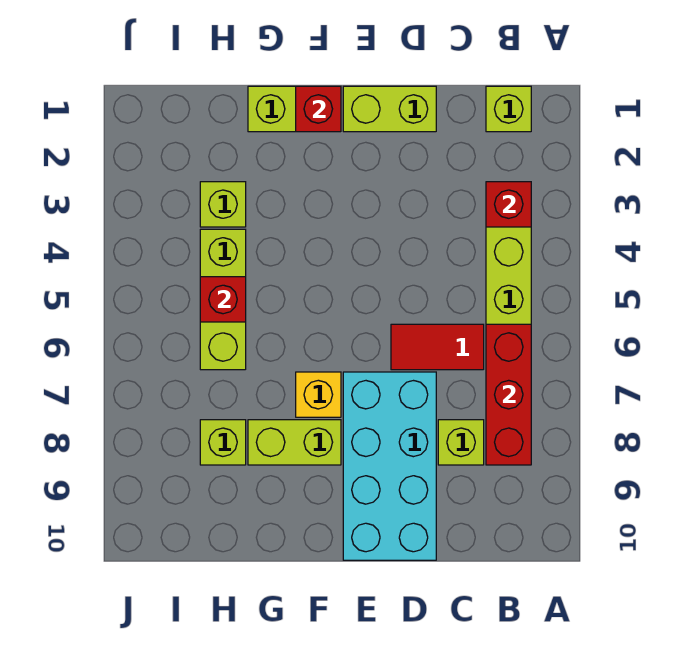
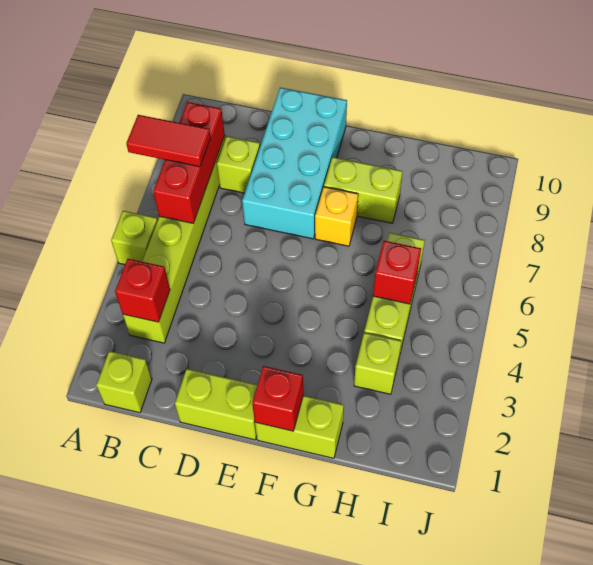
red 1x2 tile [391,324,484,370] -> red 1x2 tile moved to [126,115,211,167]
lime 1x1 brick [200,420,246,465] -> lime 1x1 brick moved to [111,211,158,265]

